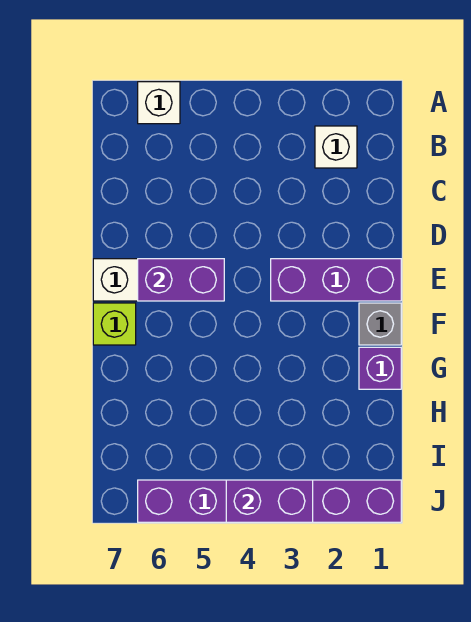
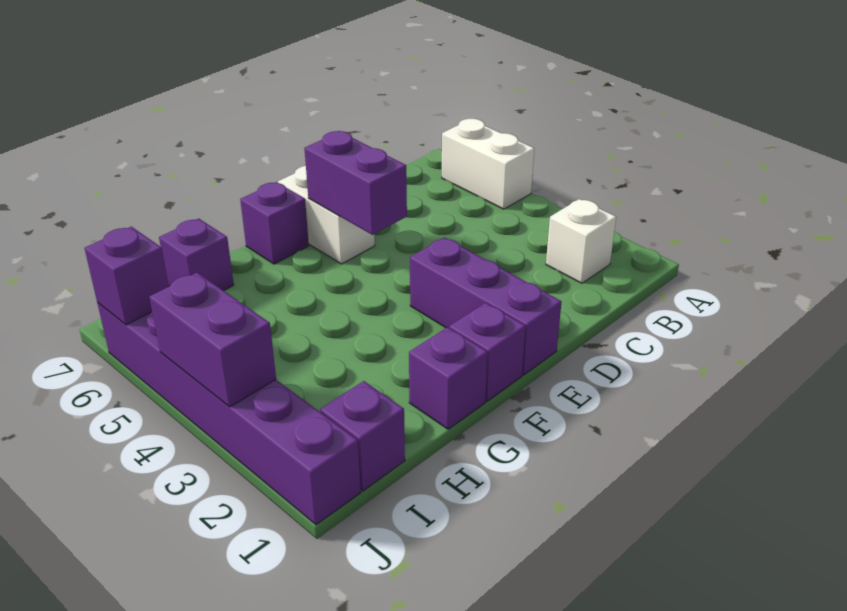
white 1x1 brick [138,82,180,124] -> white 1x2 brick [442,119,534,209]
grey 1x1 brick [359,303,401,345] -> purple 1x1 brick [449,303,526,401]
lime 1x1 brick [93,303,136,345] -> purple 1x1 brick [240,182,309,264]
none -> purple 1x1 brick [159,219,234,291]
none -> purple 1x1 brick [320,381,405,491]
none -> purple 1x1 brick [84,227,169,325]

